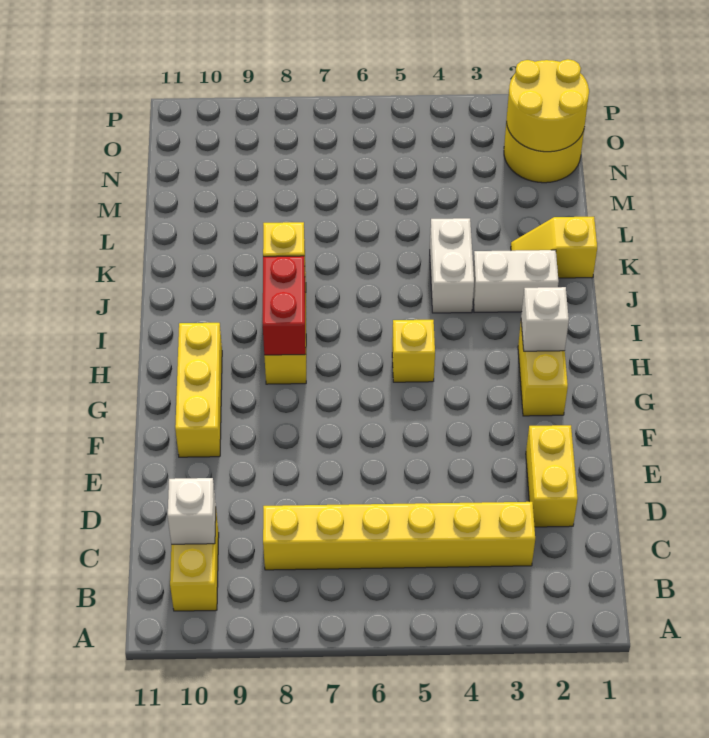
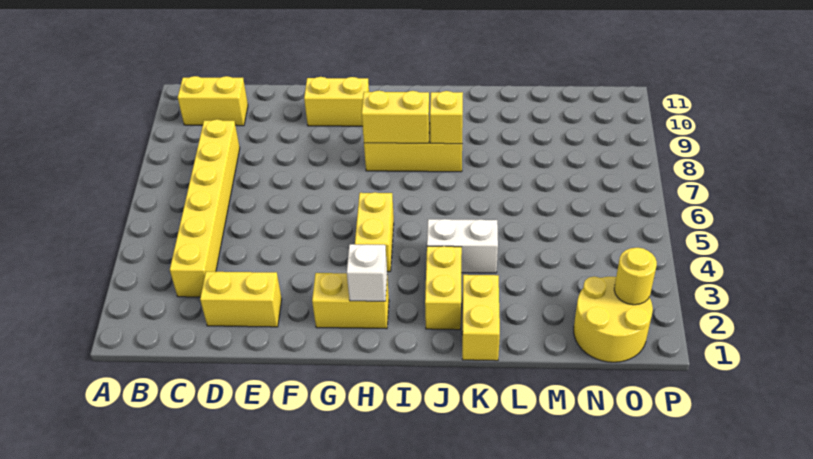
white 1x1 brick [168,478,216,544] -> none
yellow 1x3 brick [175,323,222,457] -> yellow 1x2 brick [304,77,369,126]
yellow 1x1 brick [392,320,435,382] -> yellow 1x2 brick [355,192,394,272]
red 1x2 brick [263,256,306,355] -> yellow 1x2 brick [362,91,430,143]
white 1x2 brick [473,250,559,312] -> yellow 1x2 brick [425,246,462,330]
yellow 1x2 slope [511,217,597,278] -> yellow 1x2 brick [462,275,500,361]
yellow 2x2 round brick [507,59,589,152] -> yellow 1x1 round brick [614,248,657,305]

